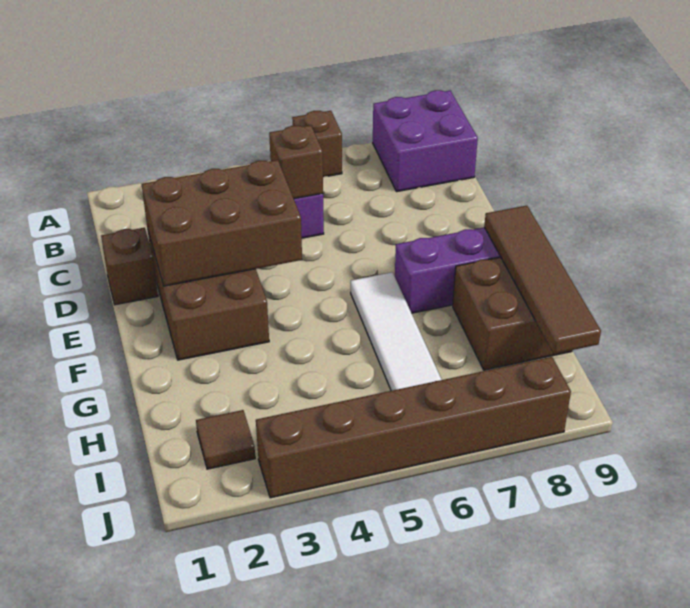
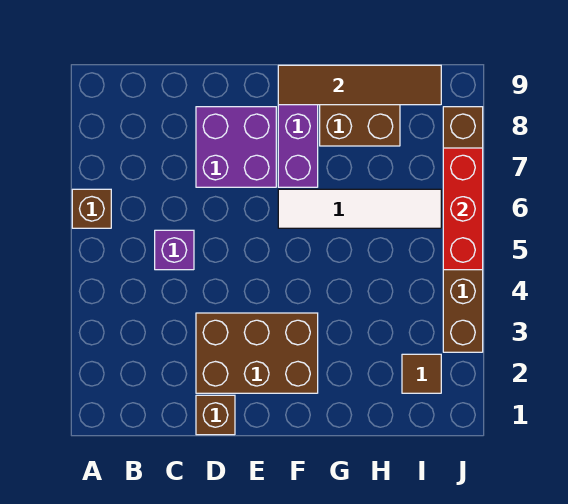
purple 2x2 brick [373,90,478,192] -> purple 2x2 brick moved to [196,107,276,187]
brown 1x1 brick [269,125,323,199] -> none
brown 2x3 brick [142,160,302,286] -> none
none -> red 1x3 brick [443,148,483,270]

